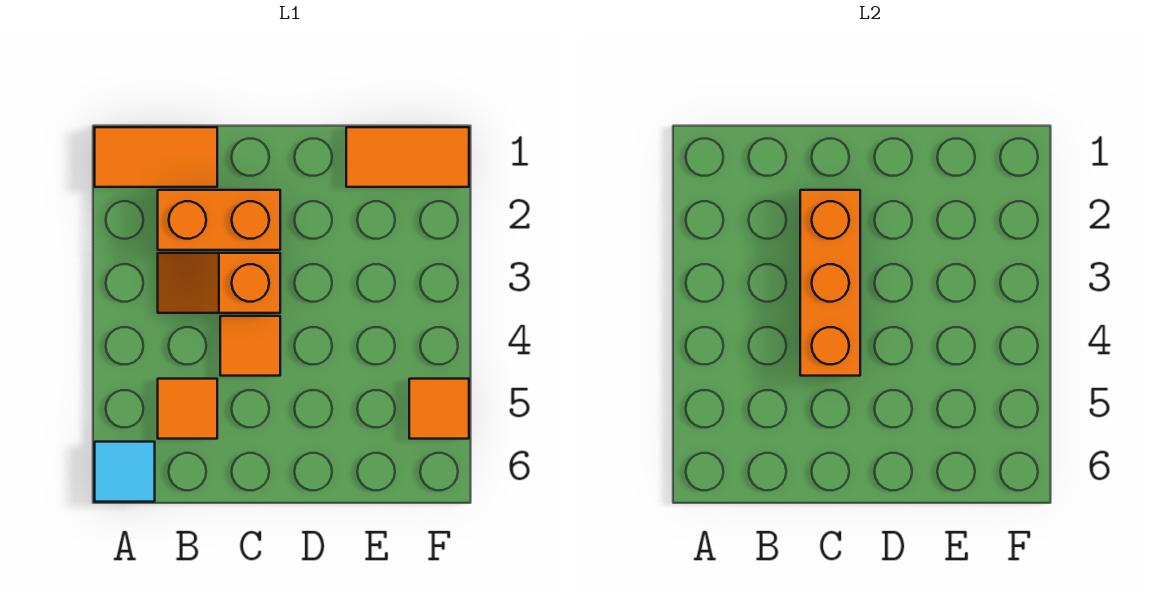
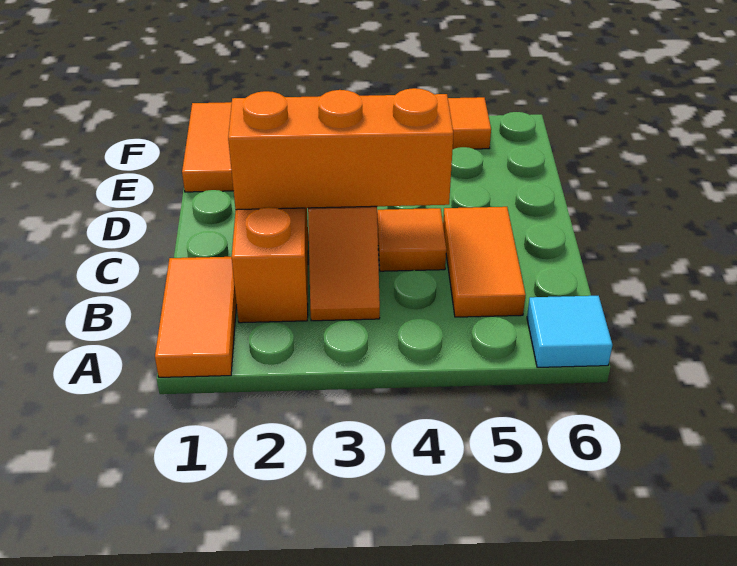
orange 1x1 tile [158,379,217,439] -> orange 1x2 tile [443,207,526,317]

